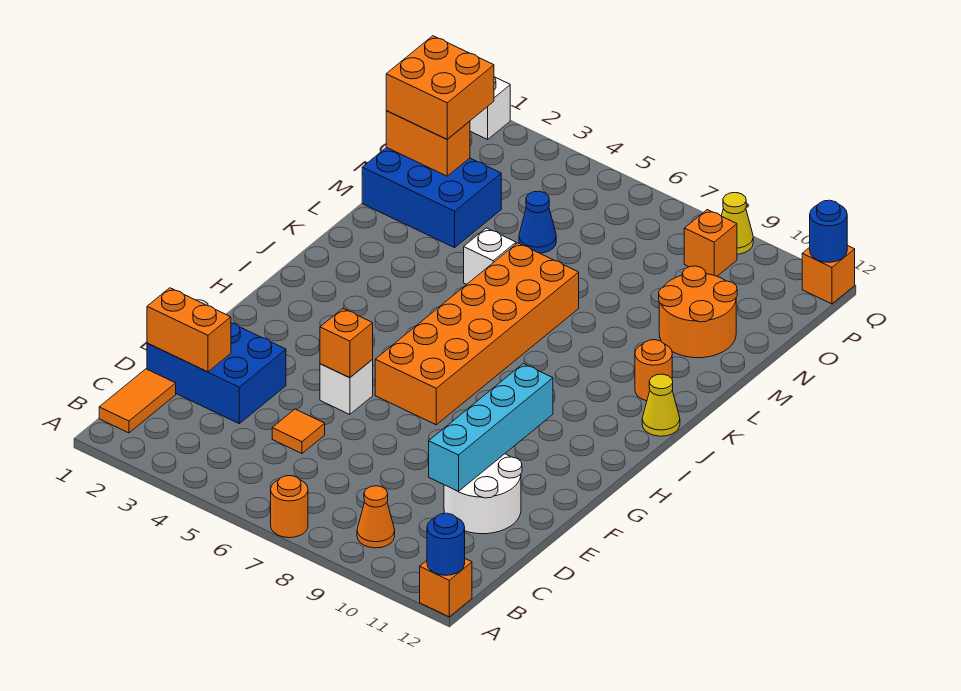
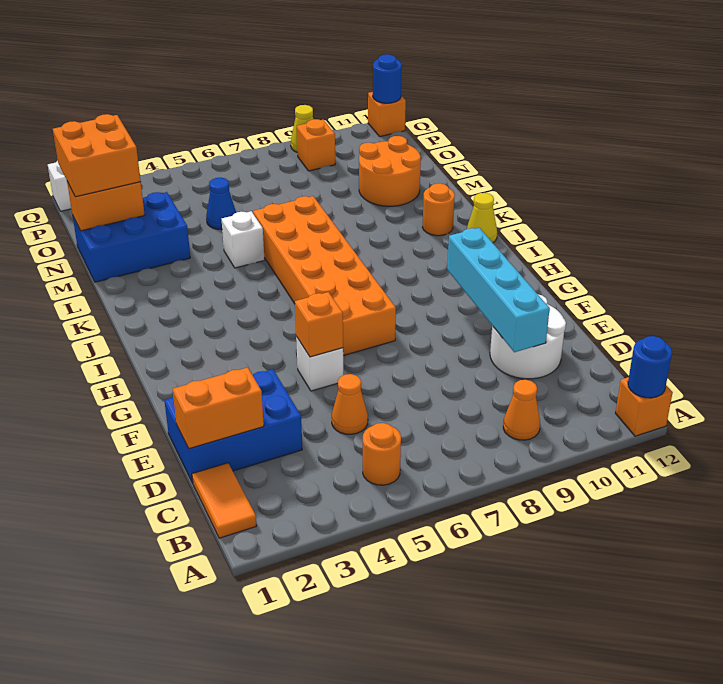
orange 1x1 round brick [271,476,308,538] -> orange 1x1 round brick moved to [363,423,401,485]
orange 1x1 tile [272,409,325,454] -> orange 1x1 cone [332,374,368,434]

